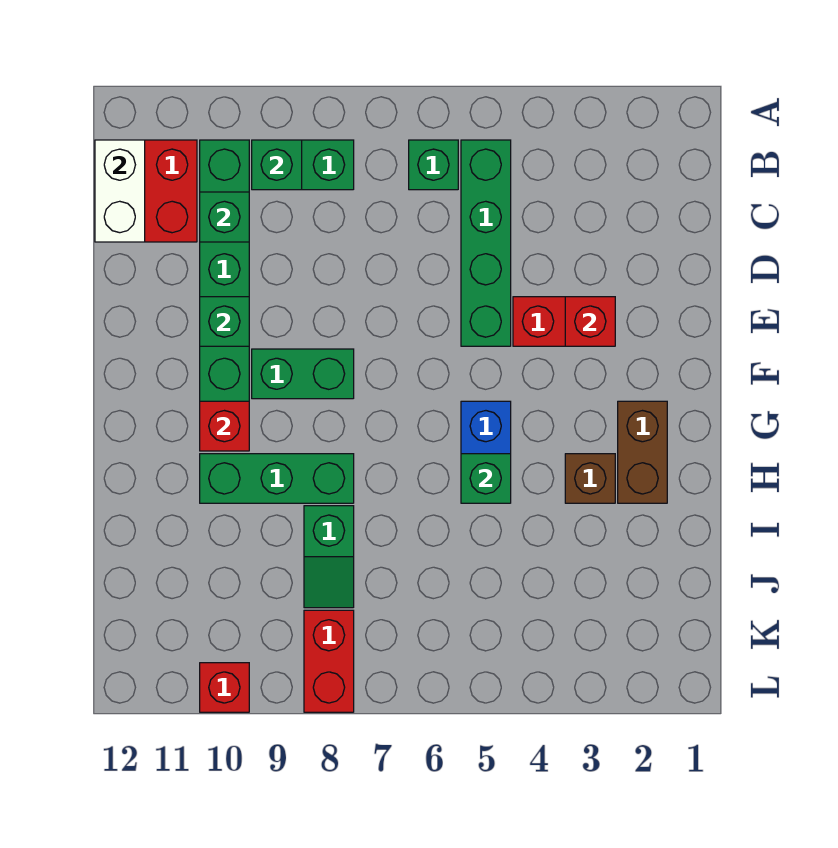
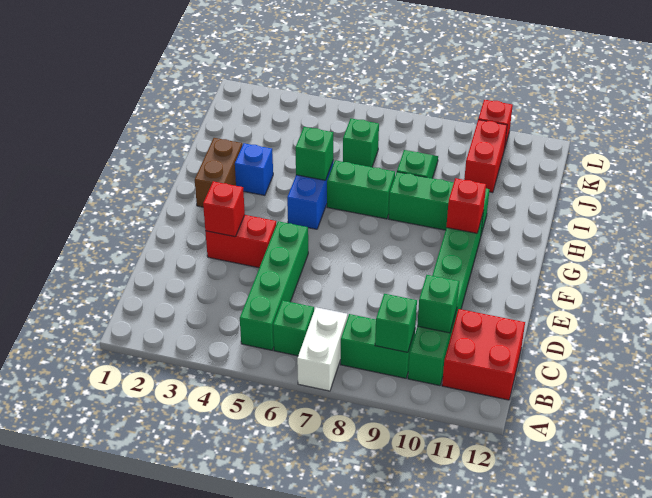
white 1x2 brick [95,140,145,242] -> white 1x2 brick moved to [297,307,347,391]
green 1x1 brick [200,297,249,346] -> green 1x1 brick moved to [343,119,379,167]
green 1x2 brick [252,349,354,399] -> green 1x2 brick moved to [327,160,395,219]
brown 1x1 brick [565,454,615,503] -> blue 1x1 brick [235,143,273,195]
red 1x2 brick [304,610,354,712] -> red 1x2 brick moved to [464,120,507,193]

